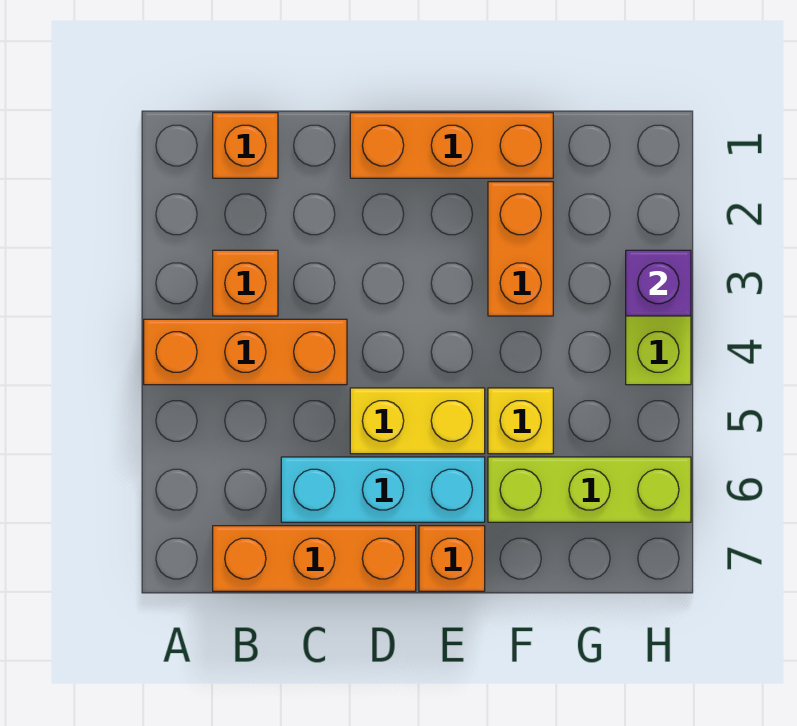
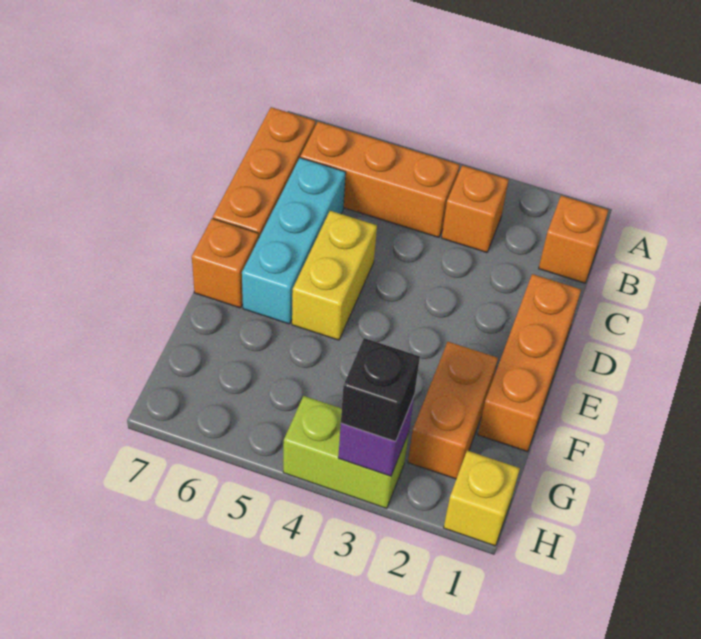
orange 1x3 brick [144,319,347,385] -> orange 1x3 brick turned to [300,122,460,237]
orange 1x2 brick [488,182,553,316] -> orange 1x2 brick turned to [408,342,498,479]
yellow 1x1 brick [488,388,553,454] -> yellow 1x1 brick moved to [444,451,520,546]
lime 1x3 brick [488,457,691,522] -> none
none -> black 1x1 brick [341,338,420,441]

